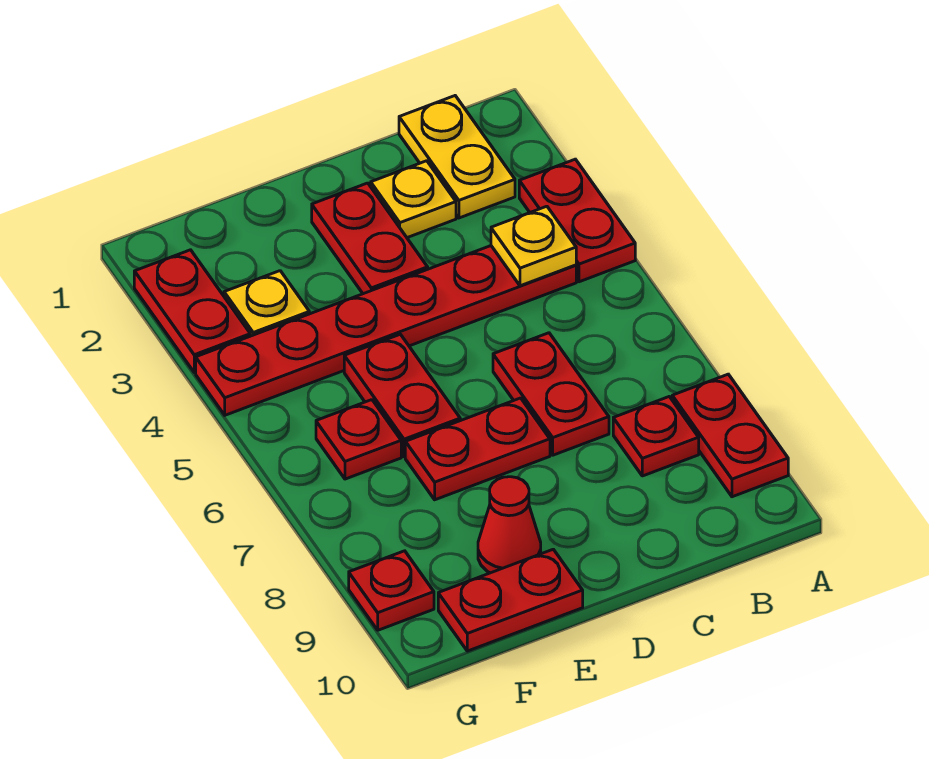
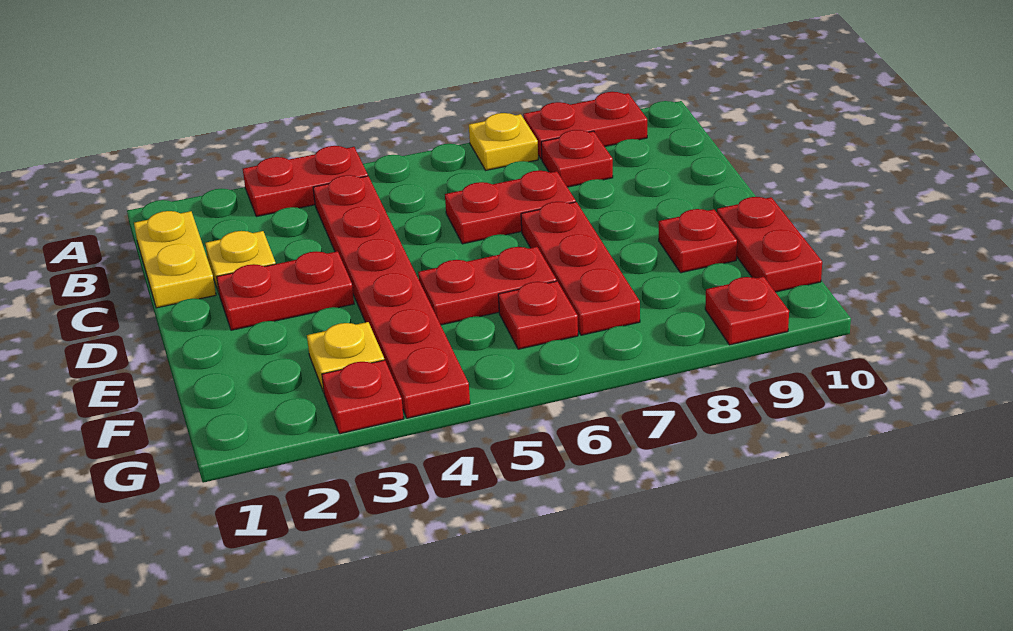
yellow 1x2 plate [399,96,515,218] -> yellow 1x2 plate turned to [134,211,216,308]
yellow 1x1 plate [491,206,576,286] -> yellow 1x1 plate moved to [469,113,538,170]
red 1x2 plate [405,398,550,500] -> red 1x3 plate [521,202,640,335]
red 1x1 cone [478,477,541,573] -> red 1x1 plate [659,209,737,273]
red 1x2 plate [134,250,250,372] -> red 1x1 plate [322,360,404,434]

